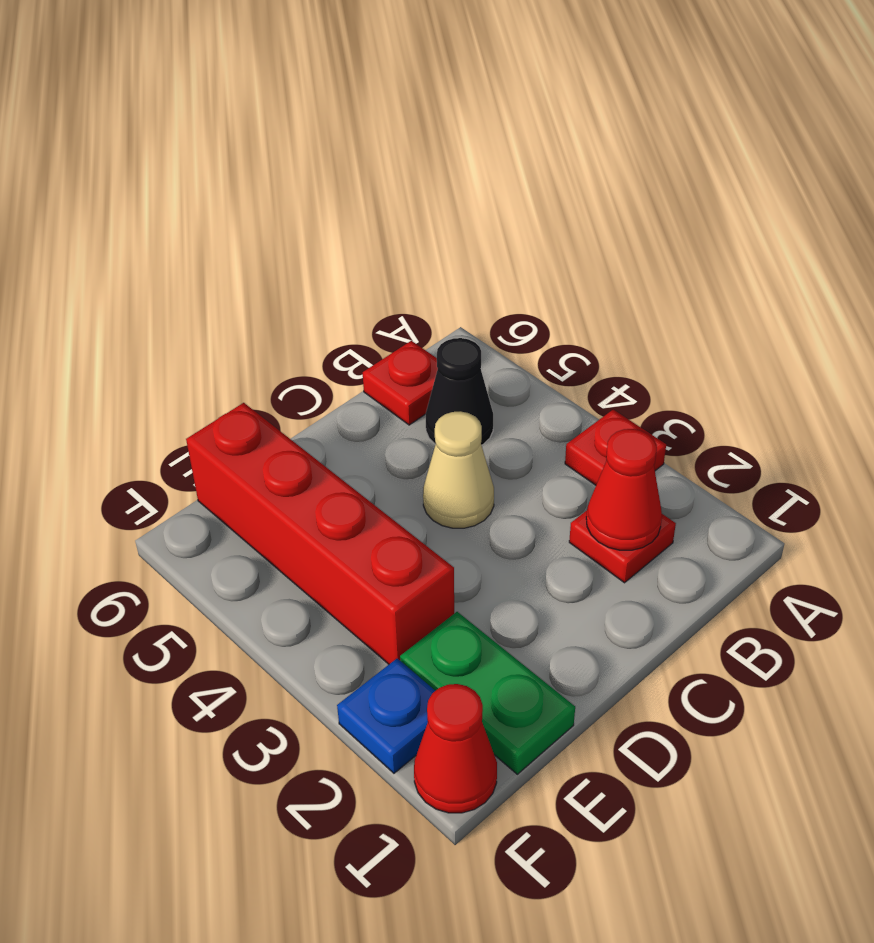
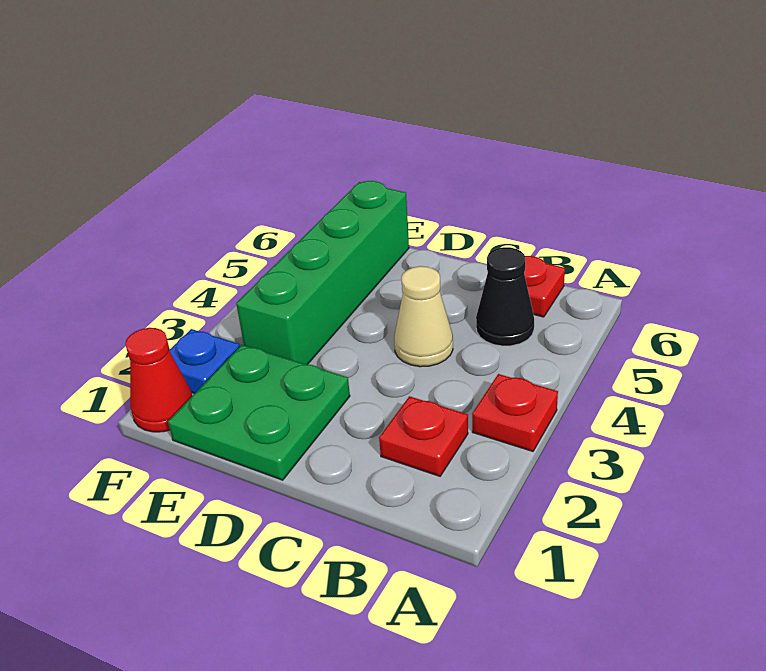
red 1x1 cone [586,429,662,550] -> none
green 1x2 plate [400,612,575,774] -> green 2x2 plate [168,345,350,480]
red 1x4 brick [186,403,454,664] -> green 1x4 brick [236,181,409,364]

